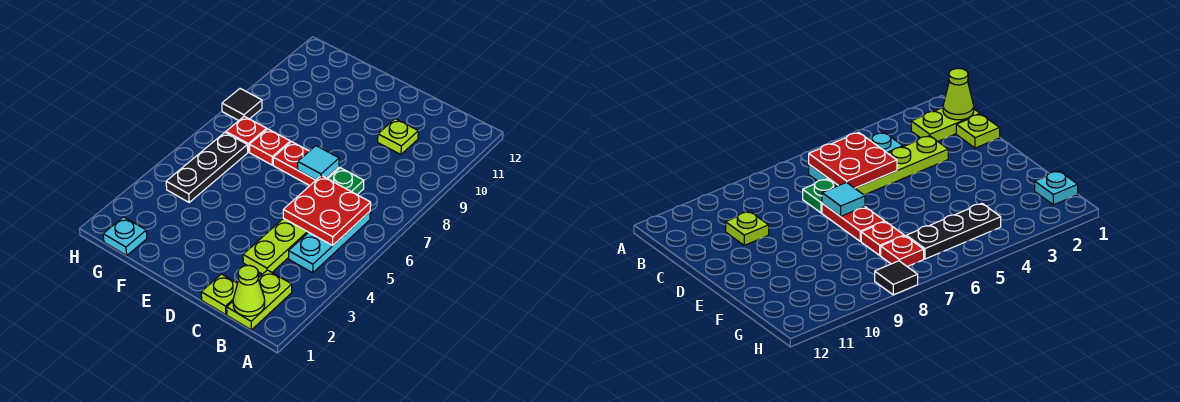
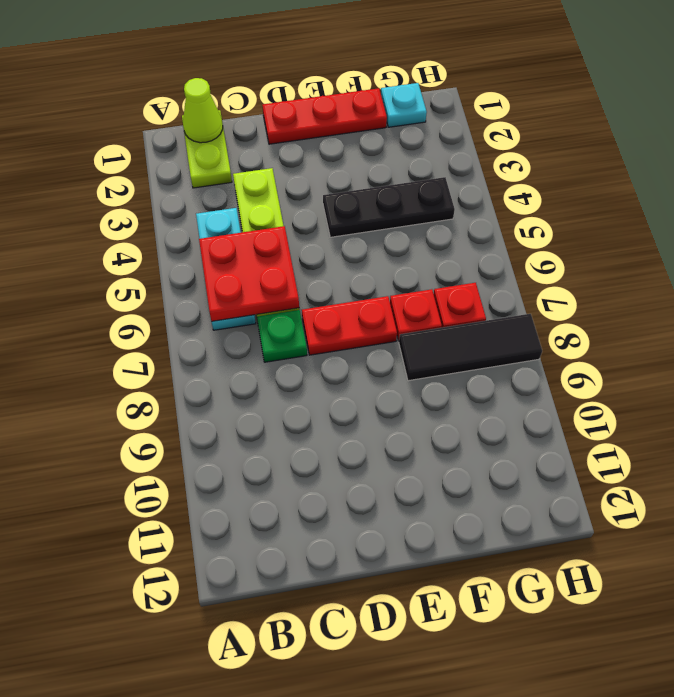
lime 1x1 plate [201,274,238,315] -> none
lime 1x1 plate [378,119,418,154] -> none
none -> red 1x3 plate [262,88,387,144]
cyan 1x1 tile [298,146,339,180] -> none
black 1x3 plate [166,133,248,202] -> black 1x3 plate turned to [323,177,455,237]
black 1x1 tile [222,89,262,120] -> black 1x3 tile [399,314,542,381]

